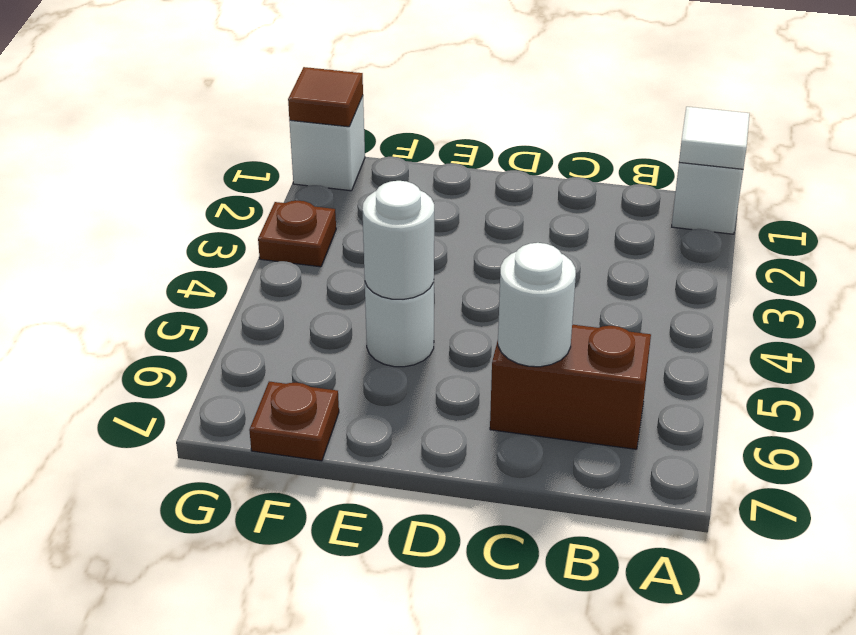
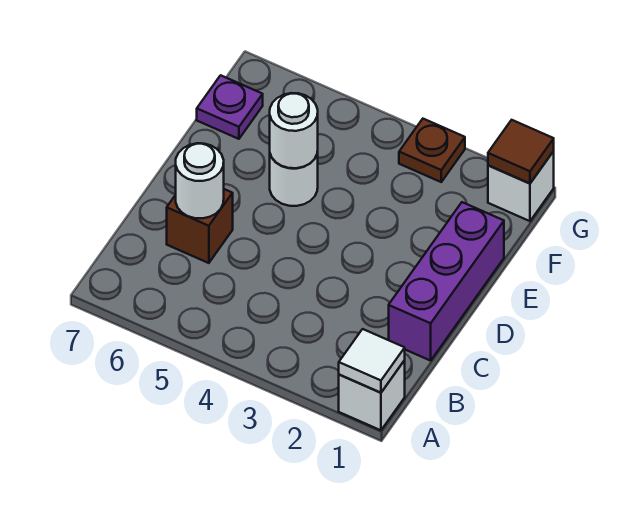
brown 1x2 brick [490,325,651,449] -> brown 1x1 brick [167,189,233,263]
none -> purple 1x3 brick [389,202,504,361]
brown 1x1 plate [249,382,339,461] -> purple 1x1 plate [197,75,263,139]

